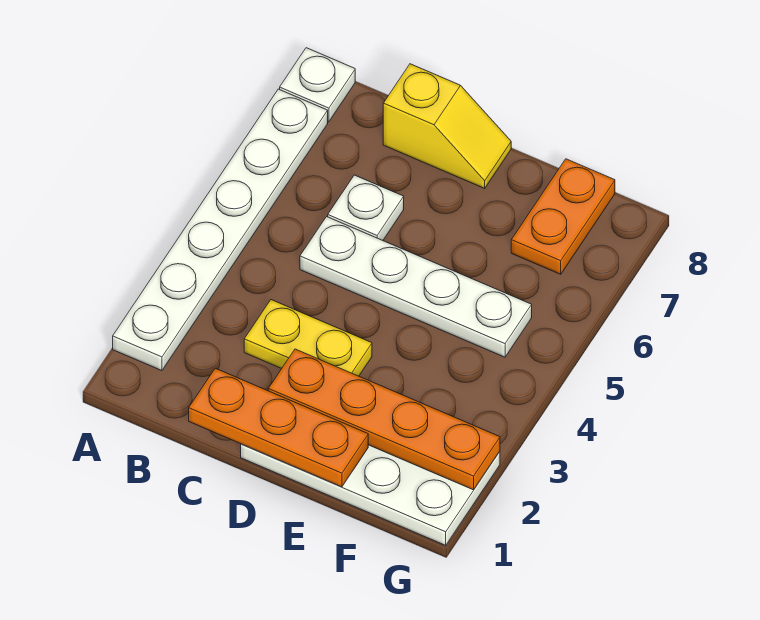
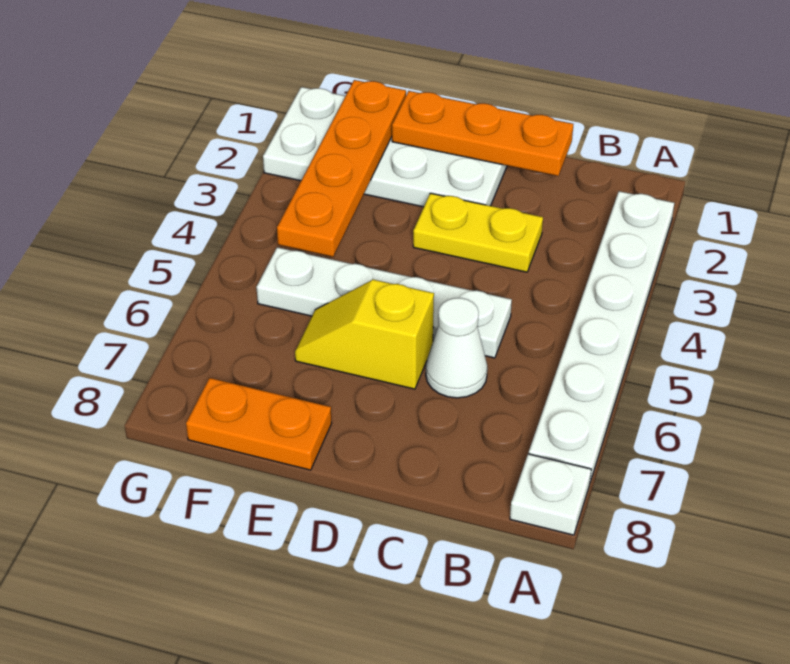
white 1x1 plate [328,175,404,240] -> white 1x1 cone [426,298,487,398]
yellow 1x2 slope [383,64,511,188] -> yellow 1x2 slope moved to [295,280,434,389]
orange 1x4 plate [268,349,500,490] -> orange 1x4 plate turned to [277,80,406,257]
orange 1x2 plate [511,159,615,274] -> orange 1x2 plate turned to [186,378,332,470]

